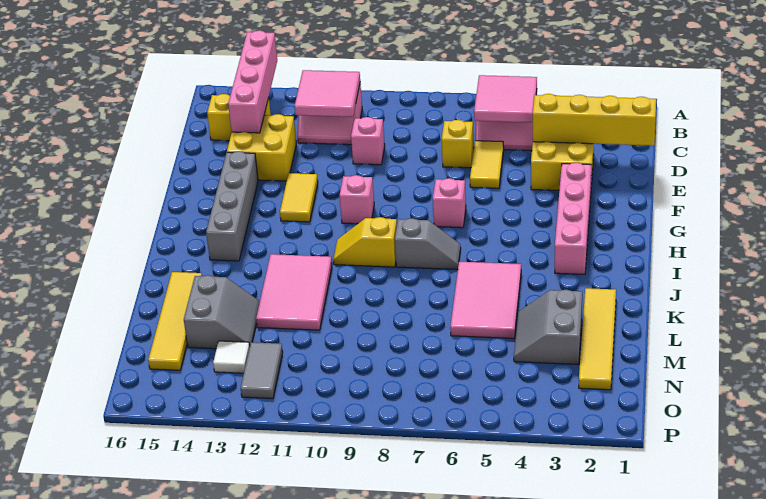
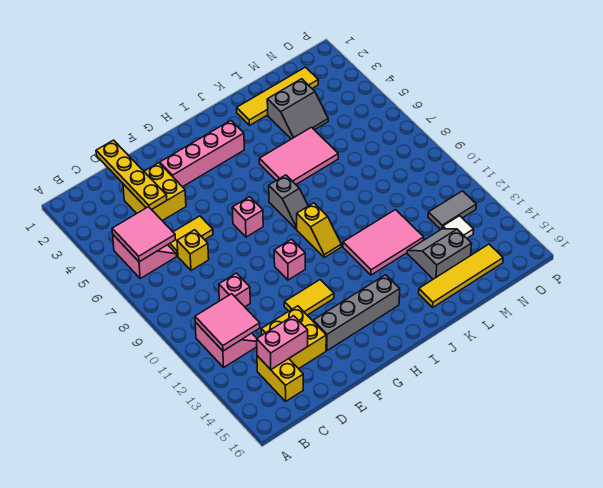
pink 1x4 brick [228,31,277,133] -> pink 1x2 brick [257,316,308,370]
yellow 1x4 brick [533,94,656,146] -> yellow 1x4 plate [96,140,167,210]
grey 1x2 slope [395,218,461,270] -> grey 1x2 slope turned to [269,175,308,229]

